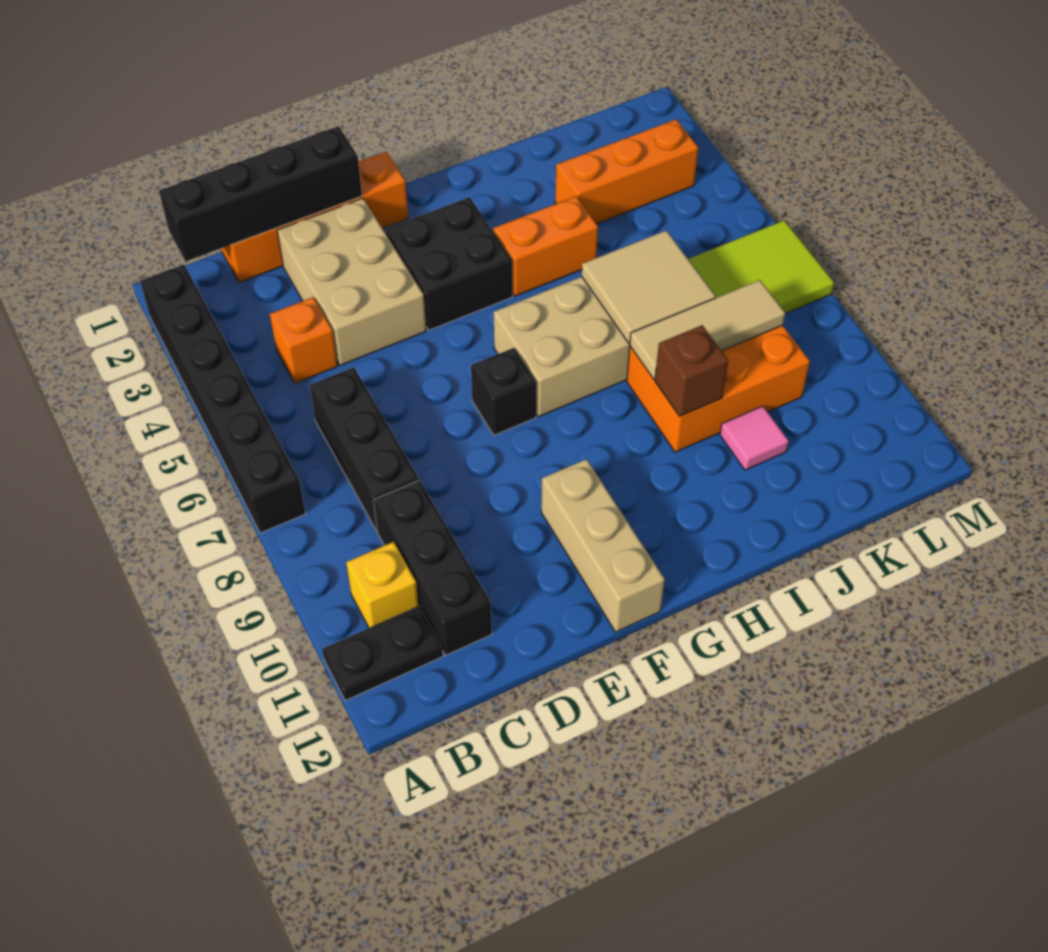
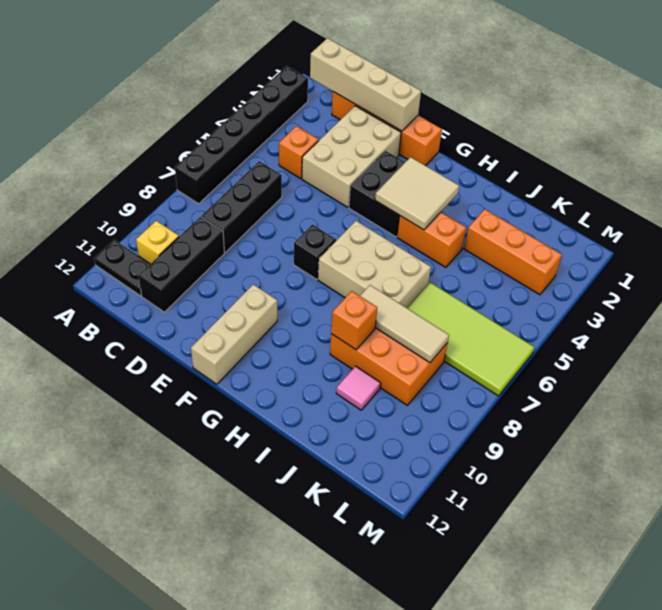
black 1x4 brick [159,126,362,261] -> tan 1x4 brick [310,38,421,131]
tan 2x2 tile [582,230,716,343] -> tan 2x2 tile moved to [375,157,459,230]
brown 1x1 brick [655,325,728,416] -> orange 1x1 brick [331,291,377,350]

